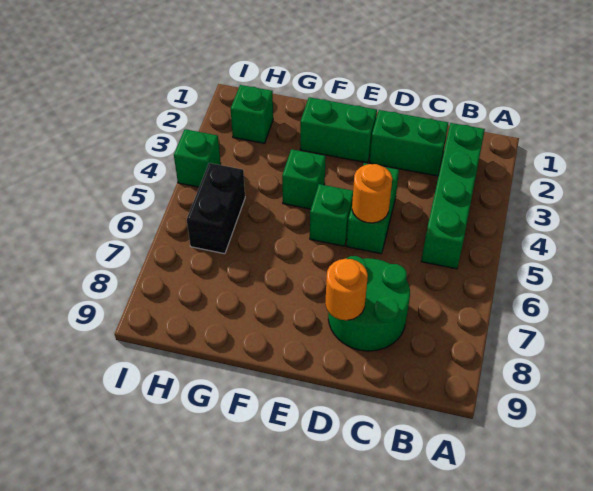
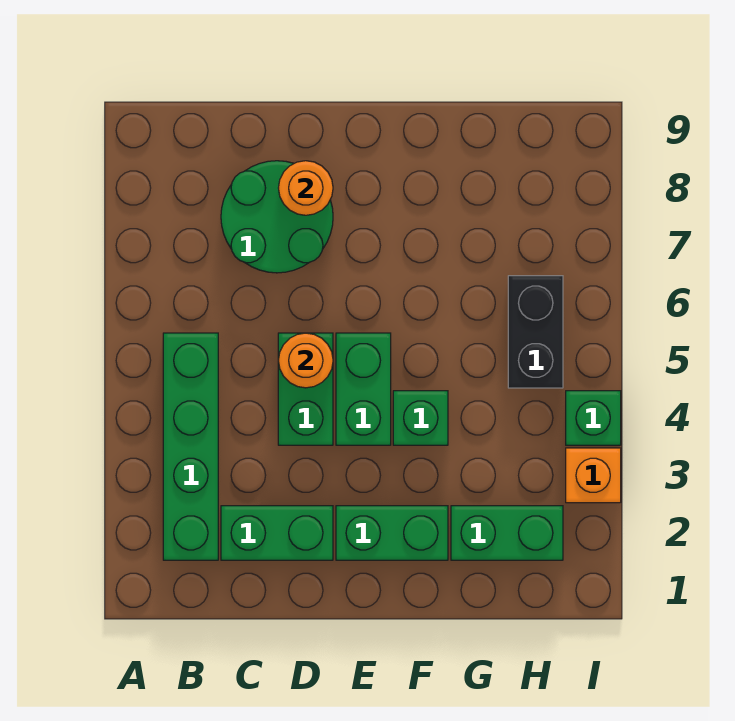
green 1x1 brick [310,184,353,246] -> green 1x2 brick [336,333,391,445]
green 1x1 brick [231,85,273,143] -> green 1x2 brick [451,506,563,560]
none -> orange 1x1 brick [566,448,621,503]

